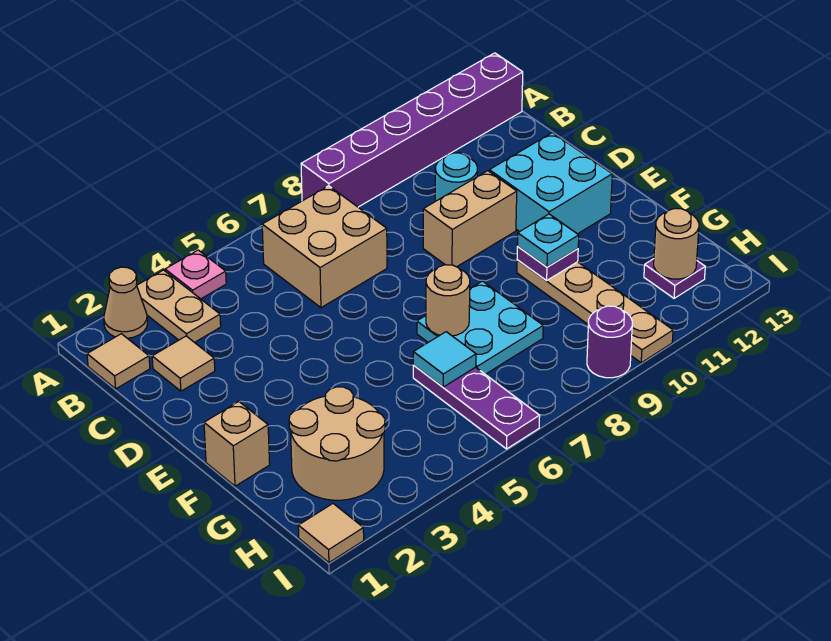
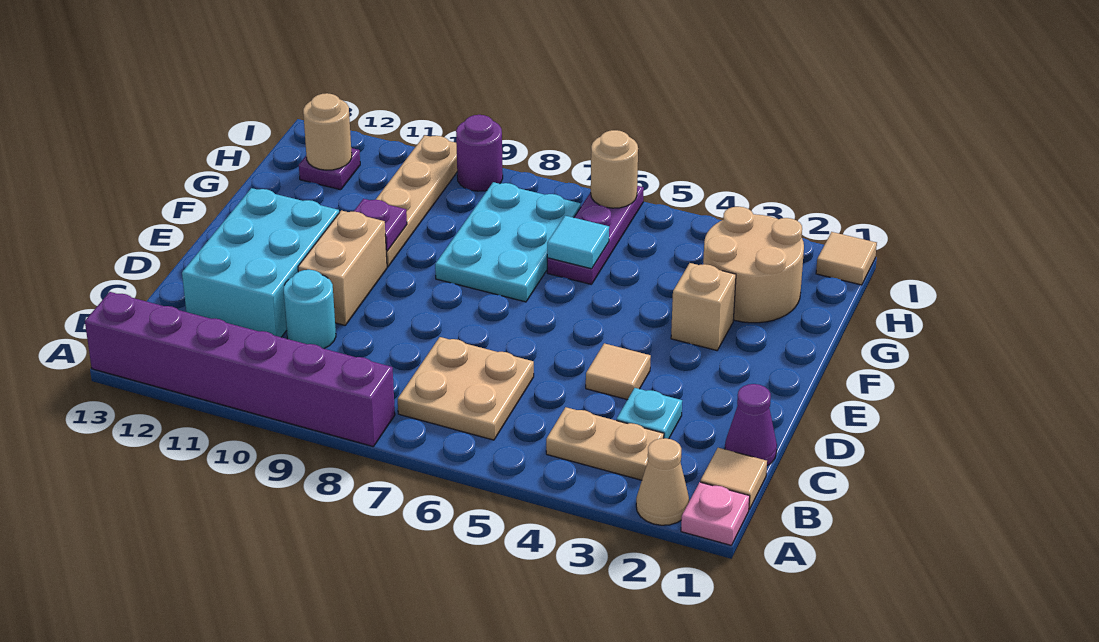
tan 1x2 plate [137,270,221,343] -> tan 1x2 plate turned to [546,407,664,480]
pink 1x1 plate [165,250,226,299] -> pink 1x1 plate moved to [681,482,750,545]
tan 2x2 brick [262,186,387,308] -> tan 2x2 plate [398,337,534,440]
none -> purple 1x1 cone [725,384,777,466]
tan 1x1 tile [152,336,215,391] -> tan 1x1 tile moved to [586,343,651,400]
tan 1x2 brick [423,171,517,267] -> tan 1x2 brick turned to [298,210,387,325]
cyan 2x2 brick [489,133,612,234] -> cyan 2x3 brick [182,188,339,337]
tan 1x1 brick [204,402,270,486] -> tan 1x1 brick moved to [671,263,736,350]
cyan 2x2 plate [417,281,543,374] -> cyan 2x3 plate [435,182,581,302]
tan 1x1 round brick [426,265,470,336] -> tan 1x1 round brick moved to [591,130,638,208]
cyan 1x1 plate [517,214,579,267] -> cyan 1x1 plate moved to [616,388,682,439]

